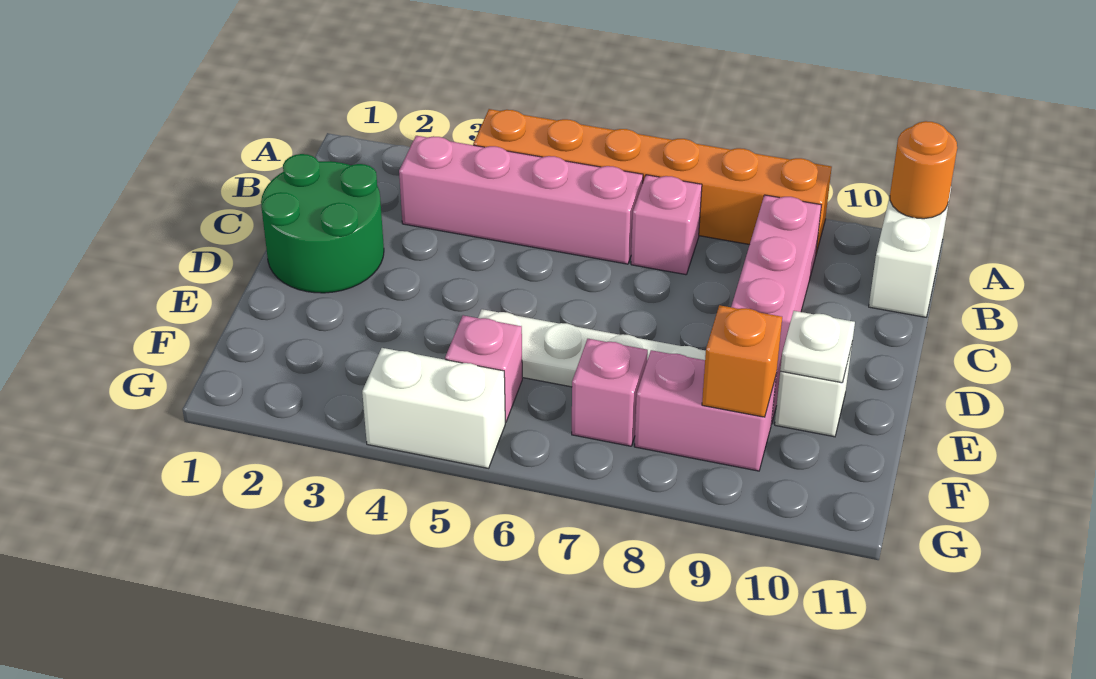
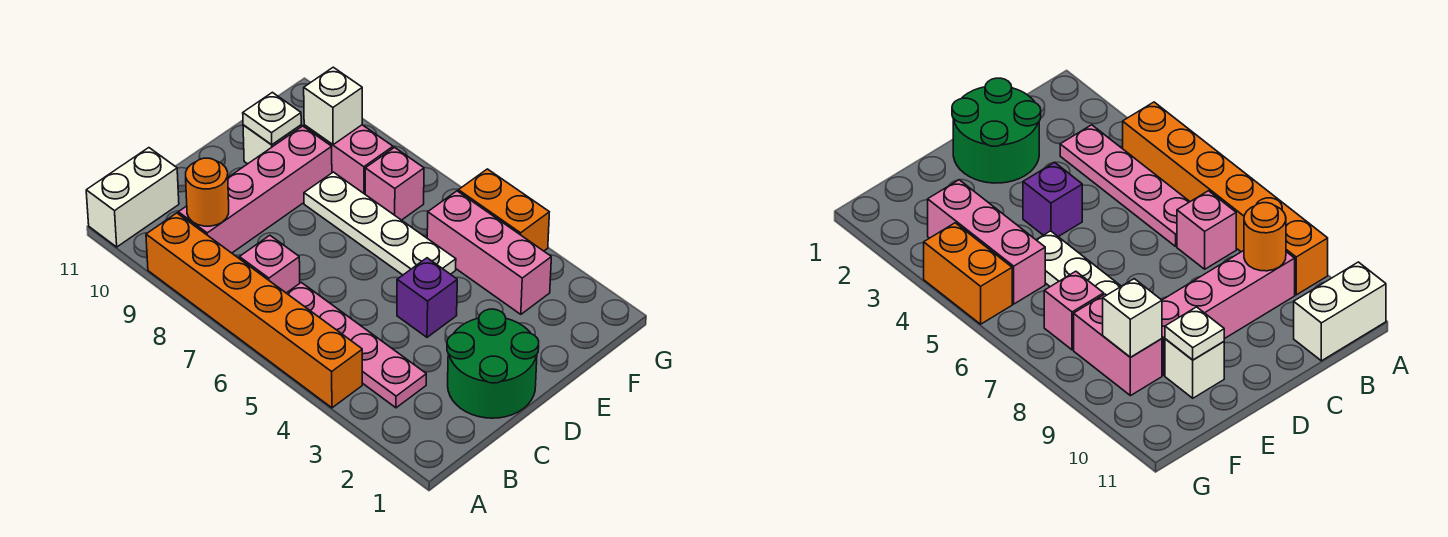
orange 1x1 round brick [890,121,957,219] -> orange 1x1 round brick moved to [186,158,229,226]
pink 1x4 brick [399,136,643,264] -> pink 1x4 plate [287,282,426,408]
none -> purple 1x1 brick [397,258,457,337]
pink 1x1 brick [445,315,522,422] -> pink 1x3 brick [427,191,551,314]
orange 1x1 brick [702,305,782,417] -> white 1x1 brick [304,67,362,145]
white 1x2 brick [362,348,505,468] -> orange 1x2 brick [458,169,549,251]

